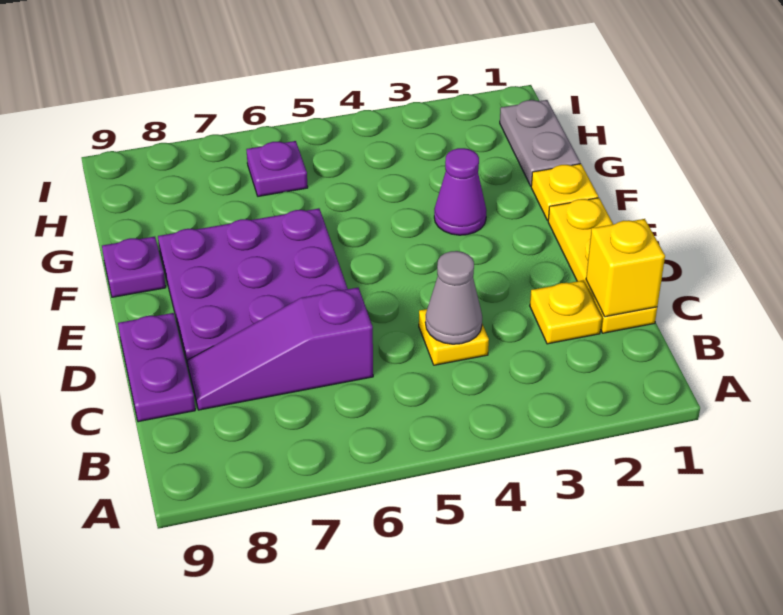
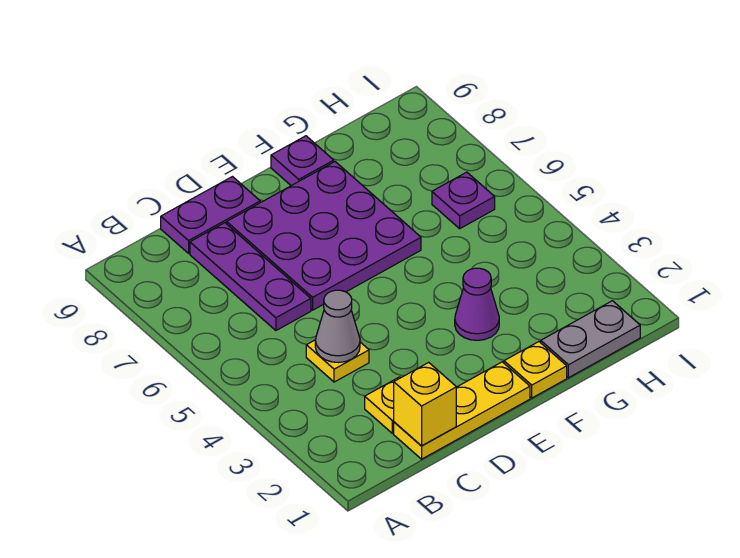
purple 1x3 slope [187,288,373,410] -> purple 1x3 plate [190,223,311,330]

